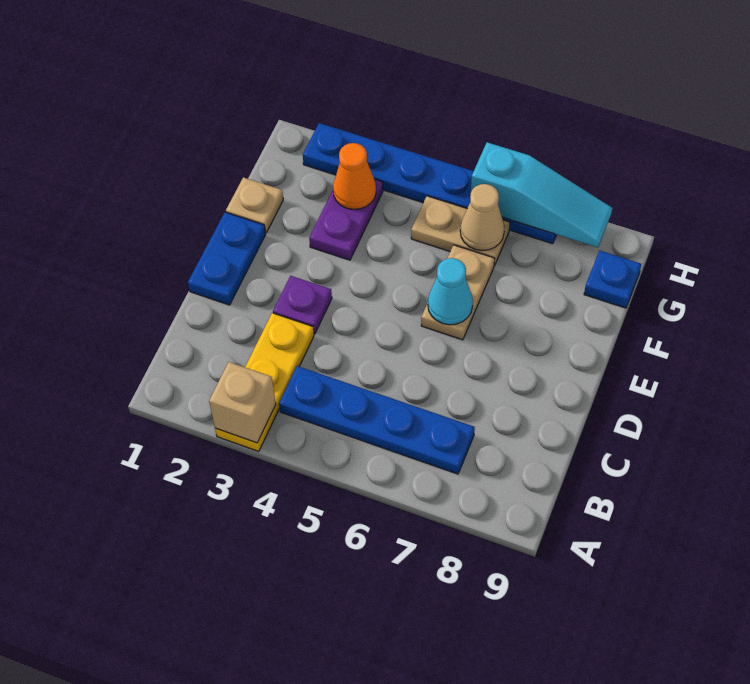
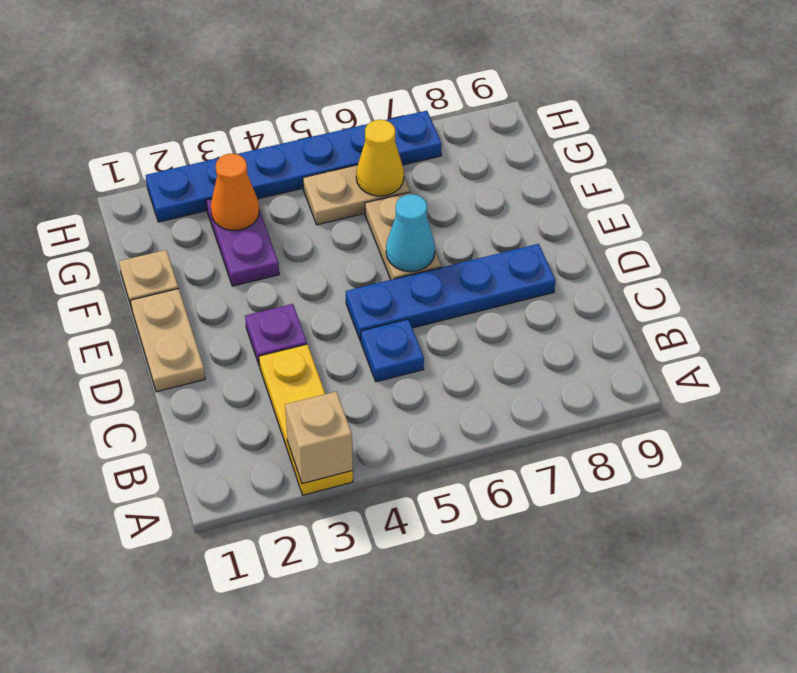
blue 1x4 plate [279,366,475,474] -> blue 1x4 plate moved to [346,244,556,341]
blue 1x2 plate [188,212,266,305] -> tan 1x2 plate [130,289,205,392]
tan 1x1 cone [460,184,504,251] -> yellow 1x1 cone [356,120,404,196]
blue 1x1 plate [584,251,641,308] -> blue 1x1 plate moved to [361,319,424,382]
cyan 1x3 slope [471,142,612,247] -> none

